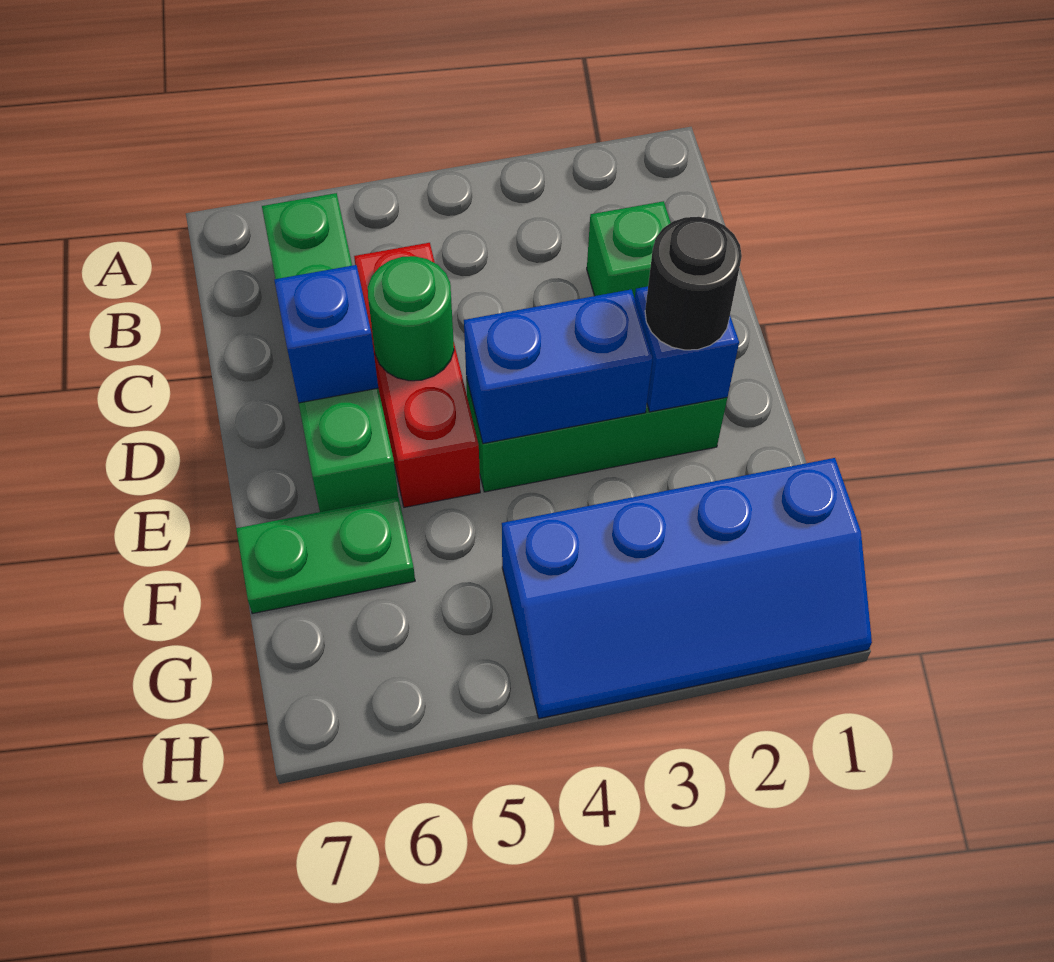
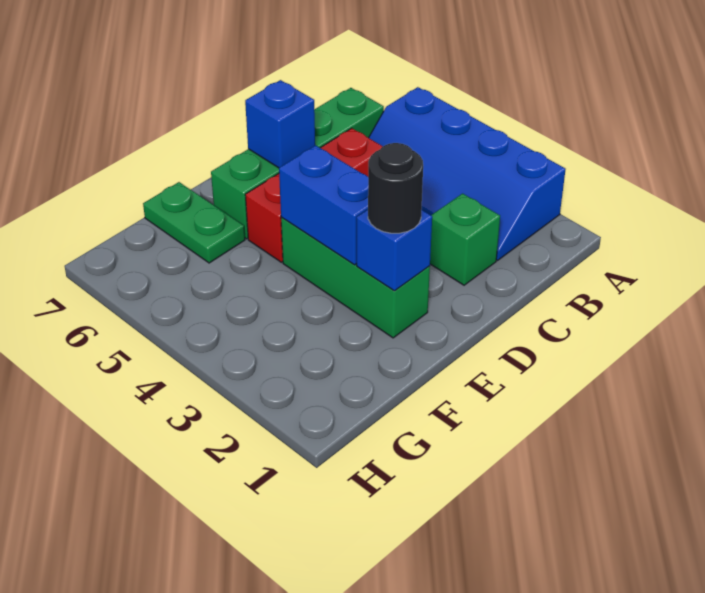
green 1x1 round brick [368,256,454,381] -> none
blue 2x4 slope [502,458,872,719] -> blue 2x4 slope moved to [369,87,566,260]

